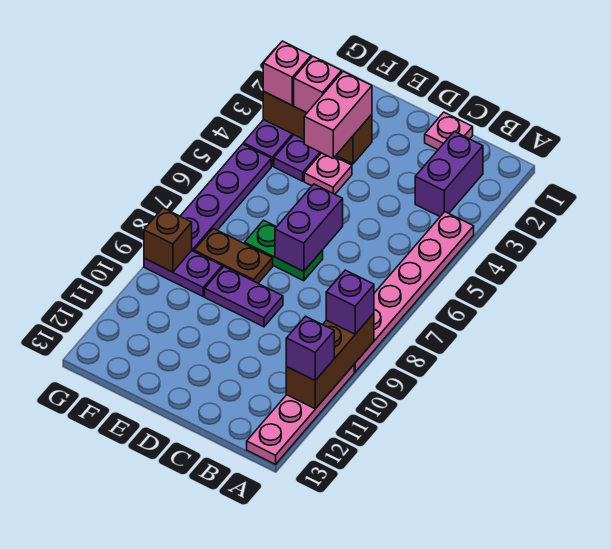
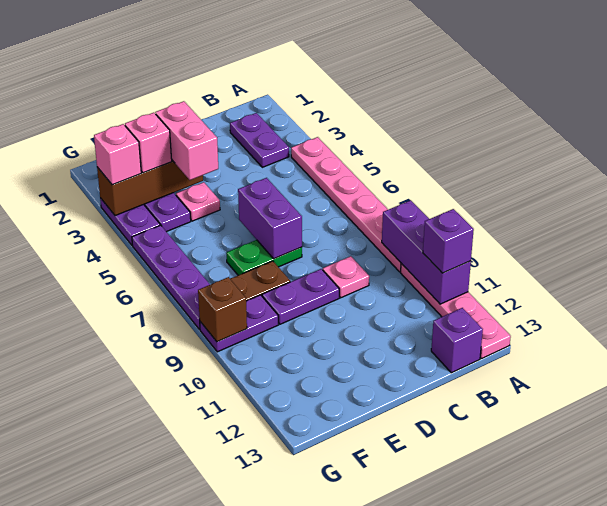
brown 1x3 brick [286,313,374,409] -> purple 1x3 brick [382,200,471,304]
purple 1x1 brick [326,270,374,334] -> purple 1x1 brick moved to [431,308,483,373]
purple 1x2 brick [415,132,483,216] -> purple 1x2 plate [230,113,289,167]
pink 1x1 plate [425,112,473,150] -> pink 1x1 plate moved to [323,256,369,298]

